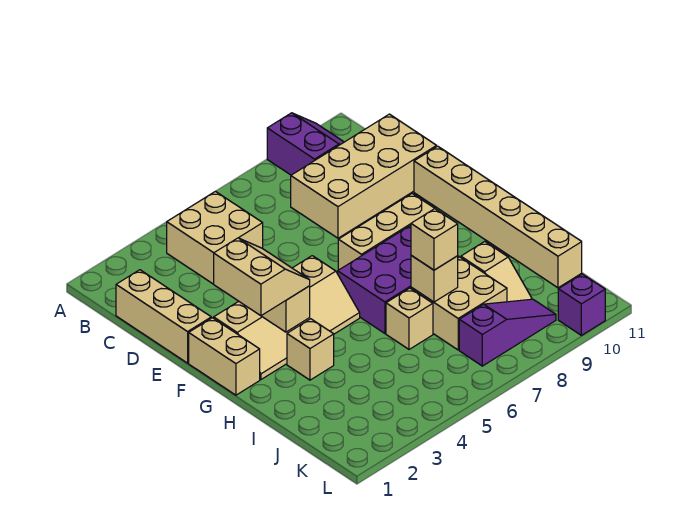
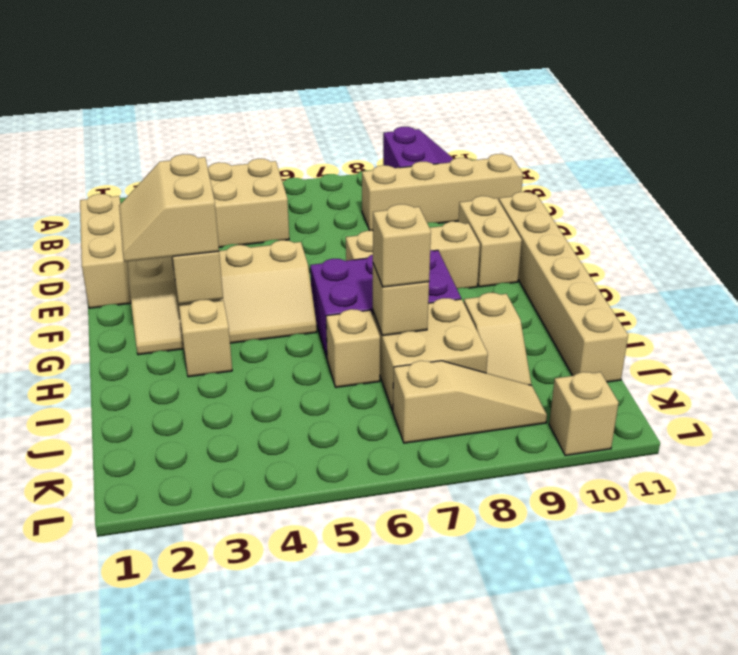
tan 2x4 brick [291,114,437,238] -> tan 1x4 brick [362,154,523,231]
tan 1x2 brick [189,318,260,395] -> tan 1x2 brick moved to [458,196,522,287]
tan 2x2 slope [214,238,310,316] -> tan 2x2 slope turned to [119,154,219,262]
purple 1x3 slope [459,299,556,366] -> tan 1x3 slope [393,361,547,443]
purple 1x1 brick [558,274,605,335] -> tan 1x1 brick [549,372,619,456]

